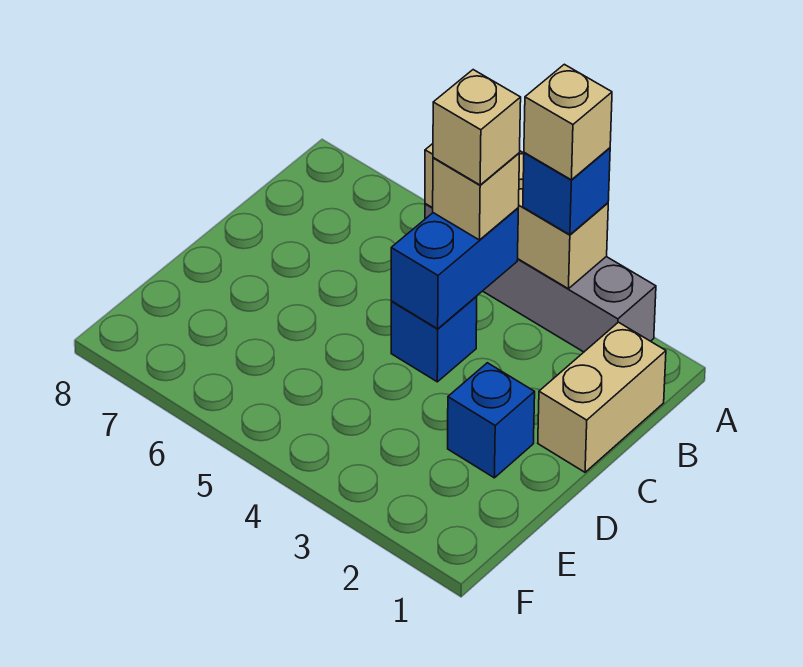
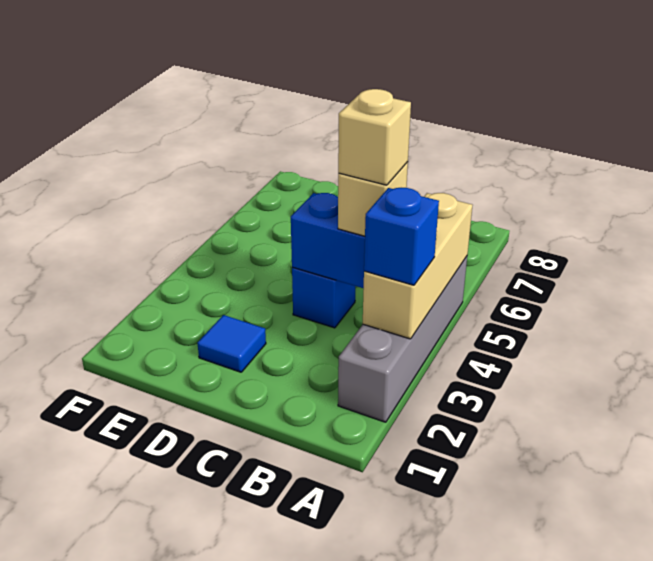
tan 1x1 brick [524,64,612,180] -> none
tan 1x2 brick [538,322,666,472] -> none
blue 1x1 brick [448,363,535,478] -> blue 1x1 tile [198,315,266,372]

